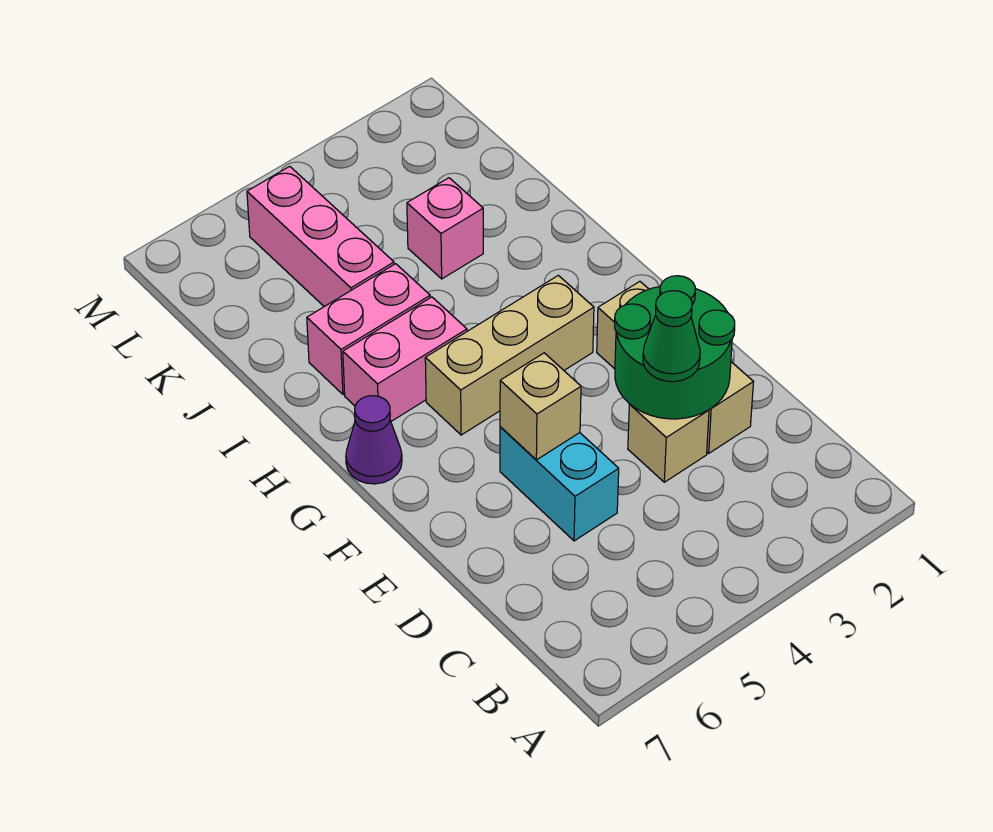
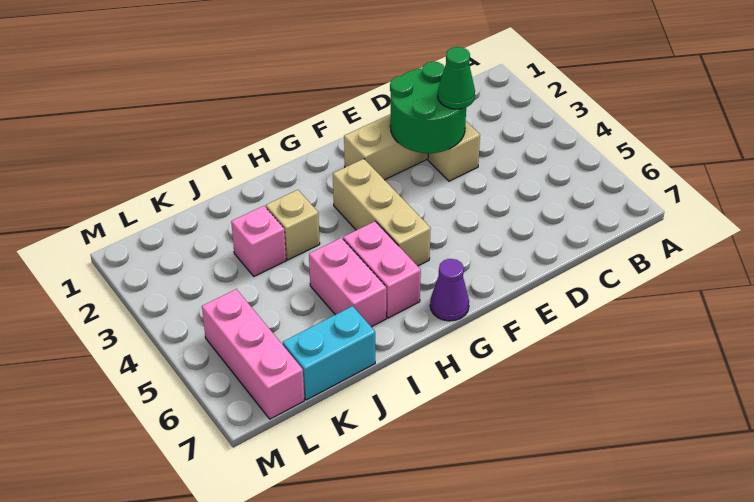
cyan 1x2 brick [500,427,619,541] -> cyan 1x2 brick moved to [283,306,375,400]
tan 1x1 brick [500,353,581,460] -> tan 1x1 brick moved to [266,190,320,260]
pink 1x3 brick [247,166,394,307] -> pink 1x3 brick turned to [202,289,304,419]

